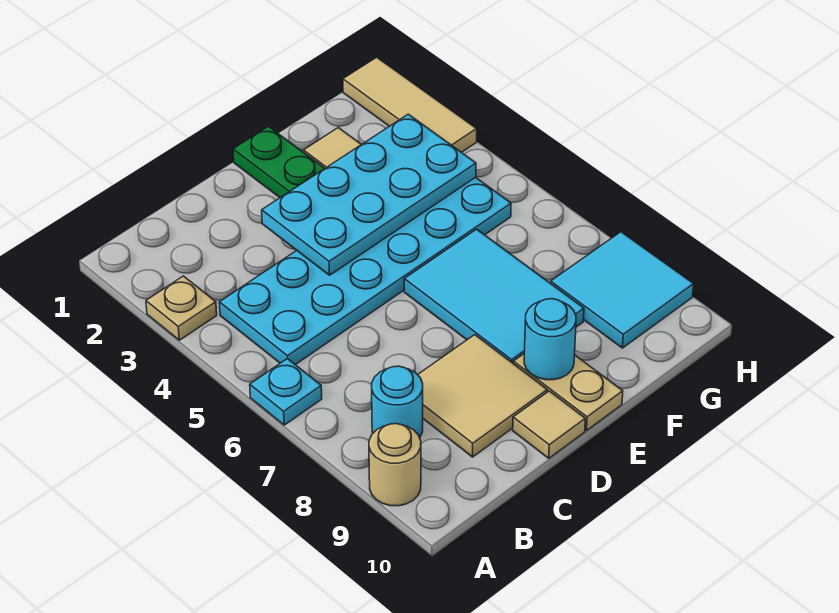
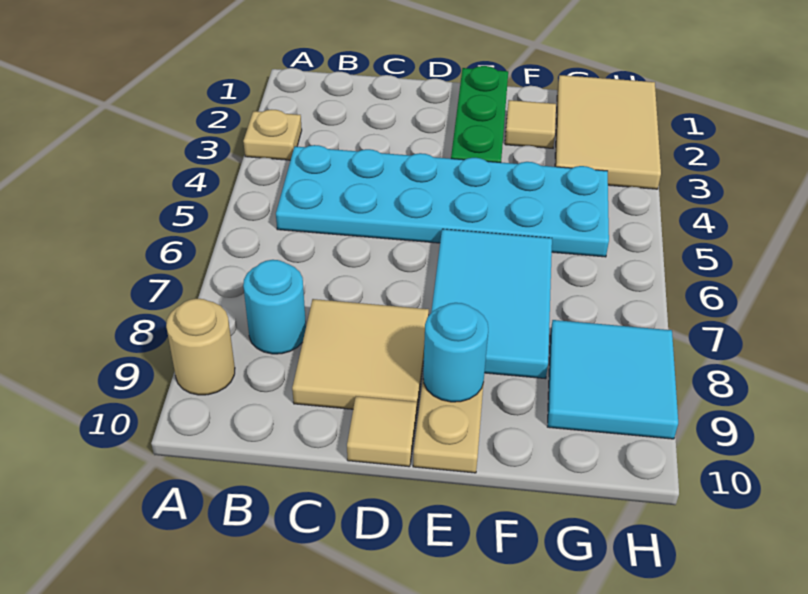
cyan 1x1 plate [250,359,322,425] -> none
cyan 2x4 plate [262,114,476,275] -> none
tan 1x3 tile [343,57,477,152] -> tan 2x3 tile [555,75,661,189]

